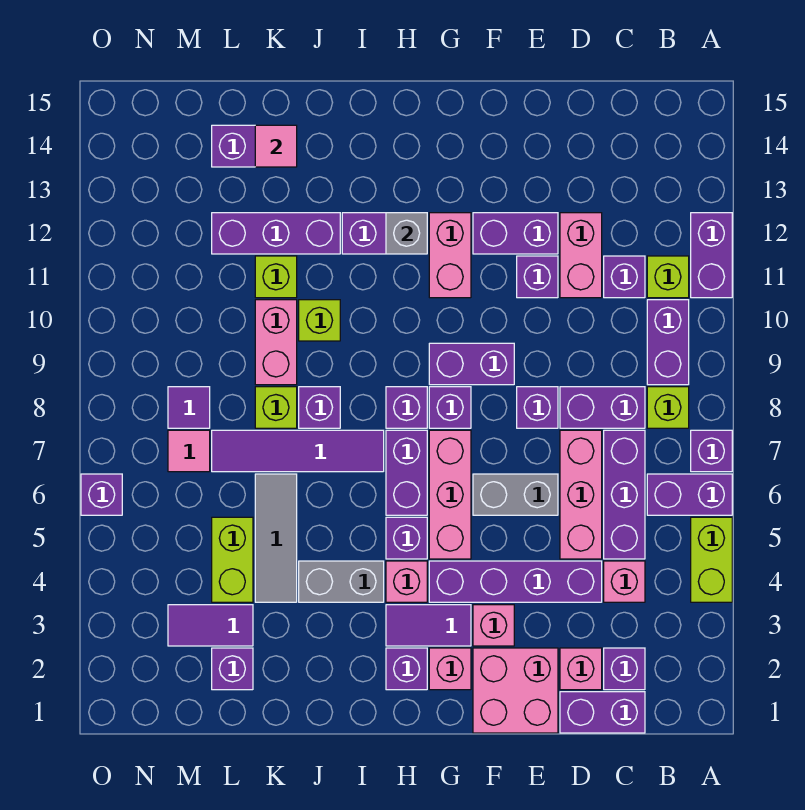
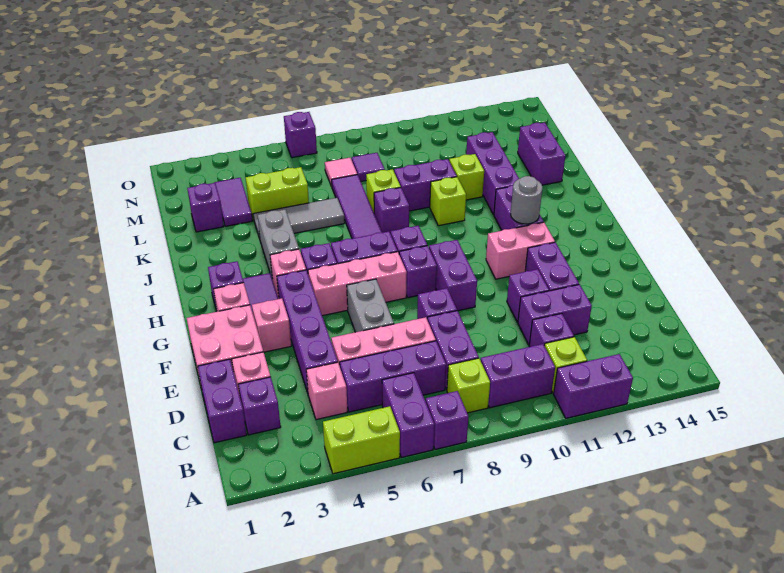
pink 1x2 brick [560,213,602,298] -> purple 1x2 brick [518,285,592,344]
grey 1x1 brick [386,213,427,254] -> grey 1x1 round brick [511,176,543,224]
pink 1x2 brick [255,300,297,385] -> purple 1x2 brick [394,159,457,211]
pink 1x1 tile [255,125,297,167] -> none

